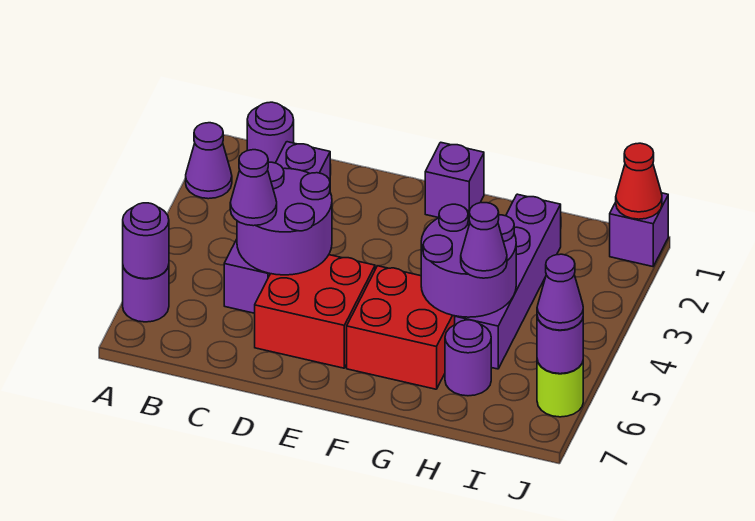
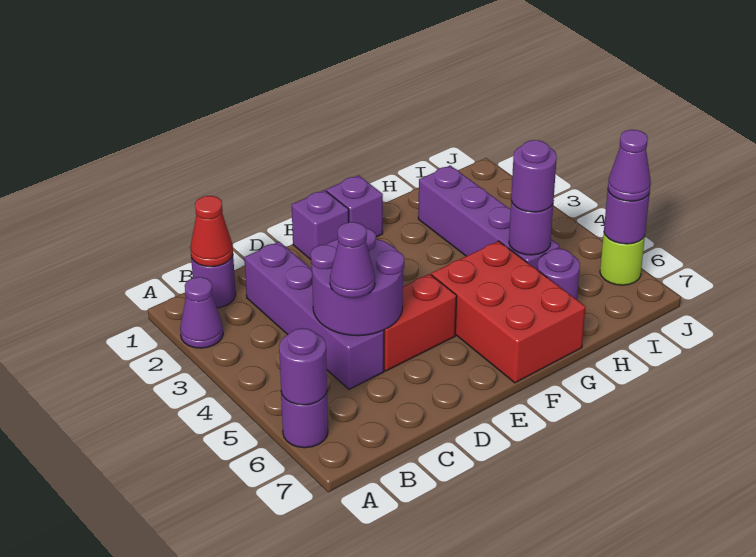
red 2x2 brick [255,255,375,368] -> red 1x2 brick [384,274,457,371]
red 2x2 brick [347,266,455,389] -> red 2x3 brick [431,241,586,383]
purple 2x2 round brick [421,204,516,317] -> purple 1x1 round brick [509,201,553,255]
purple 1x1 cone [461,203,507,278] -> purple 1x1 round brick [511,140,557,212]
purple 1x1 brick [610,193,668,267] -> purple 1x1 brick moved to [292,190,349,260]
red 1x1 cone [616,143,662,219] -> red 1x1 cone moved to [190,196,233,267]

